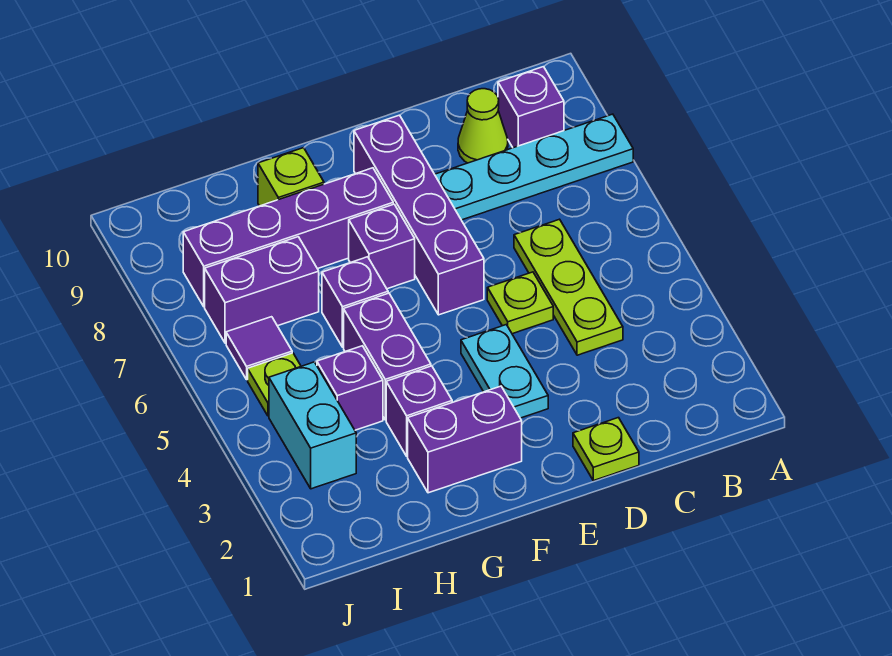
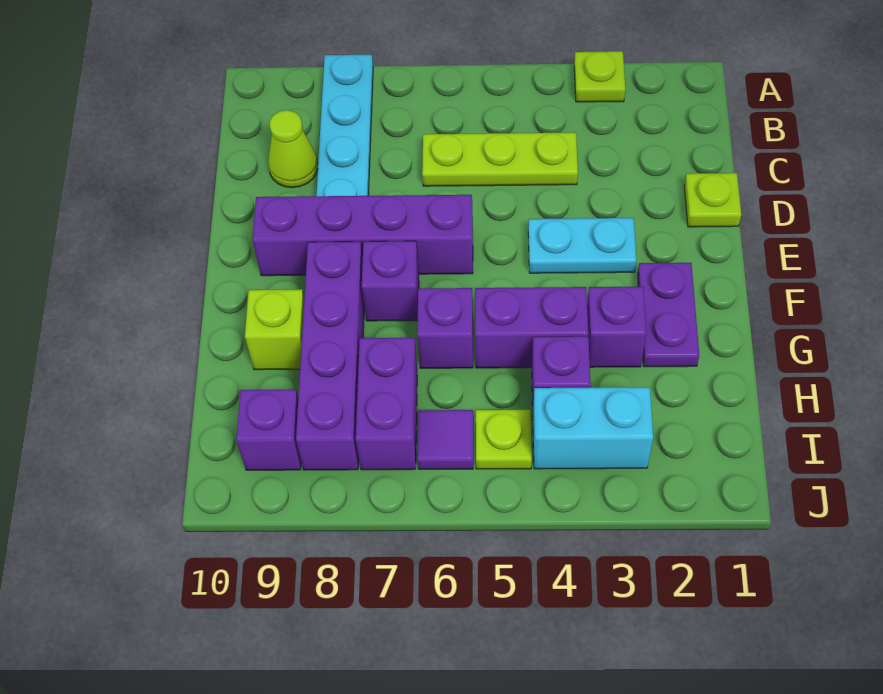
purple 1x1 brick [498,67,564,148] -> purple 1x1 brick moved to [236,390,301,470]
lime 1x1 plate [487,272,553,334] -> lime 1x1 plate moved to [574,51,625,102]
purple 1x2 brick [408,386,522,493] -> purple 1x2 plate [638,263,699,367]

